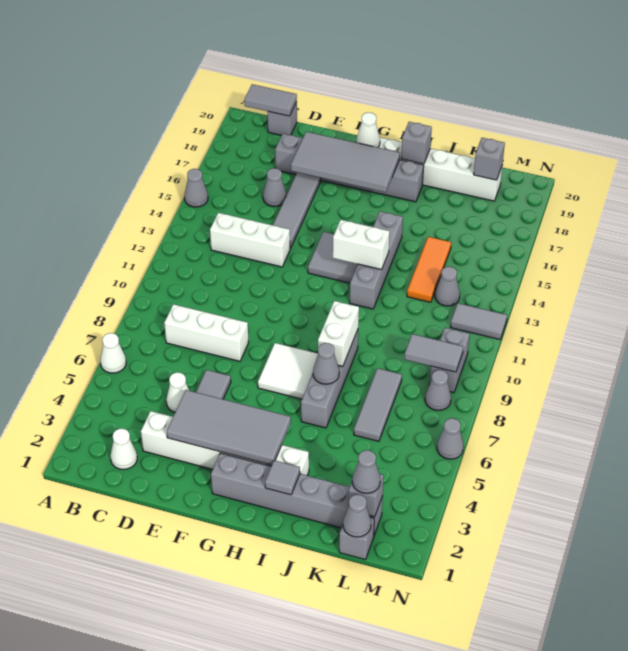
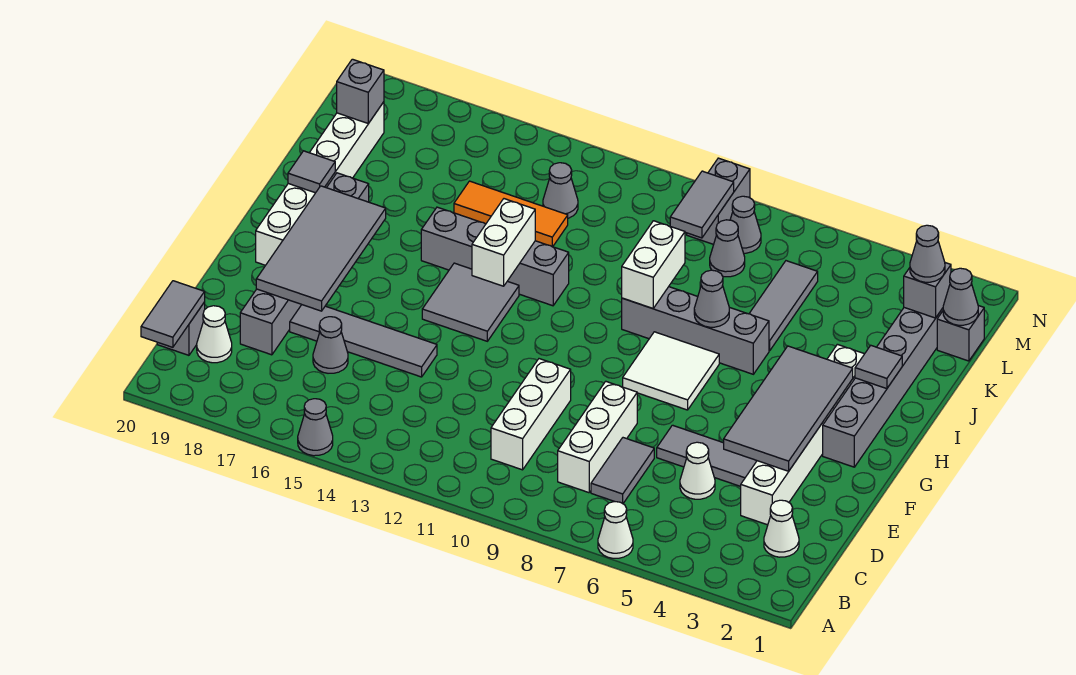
white 1x3 brick [210,213,290,267] -> white 1x3 brick moved to [491,359,571,470]
white 1x1 cone [356,113,380,147] -> white 1x1 cone moved to [197,306,232,363]
white 1x2 brick [318,301,359,366] -> white 1x2 brick turned to [622,221,685,308]
grey 1x1 brick [401,122,432,164] -> grey 1x1 tile [288,151,335,193]
grey 1x3 tile [354,368,402,441] -> grey 1x3 tile turned to [749,261,818,351]
grey 1x2 brick [429,328,470,393] -> grey 1x2 brick turned to [687,158,750,244]
grey 1x2 tile [451,303,507,339] -> grey 1x2 tile moved to [591,438,654,503]
grey 1x1 cone [437,418,464,459] -> grey 1x1 cone moved to [710,220,745,277]

